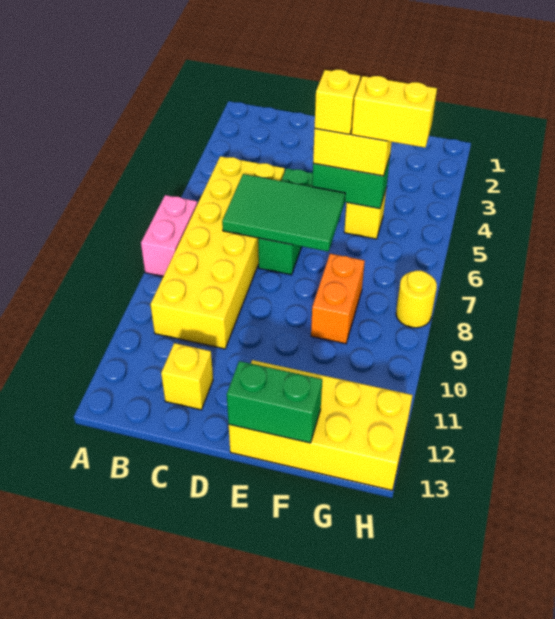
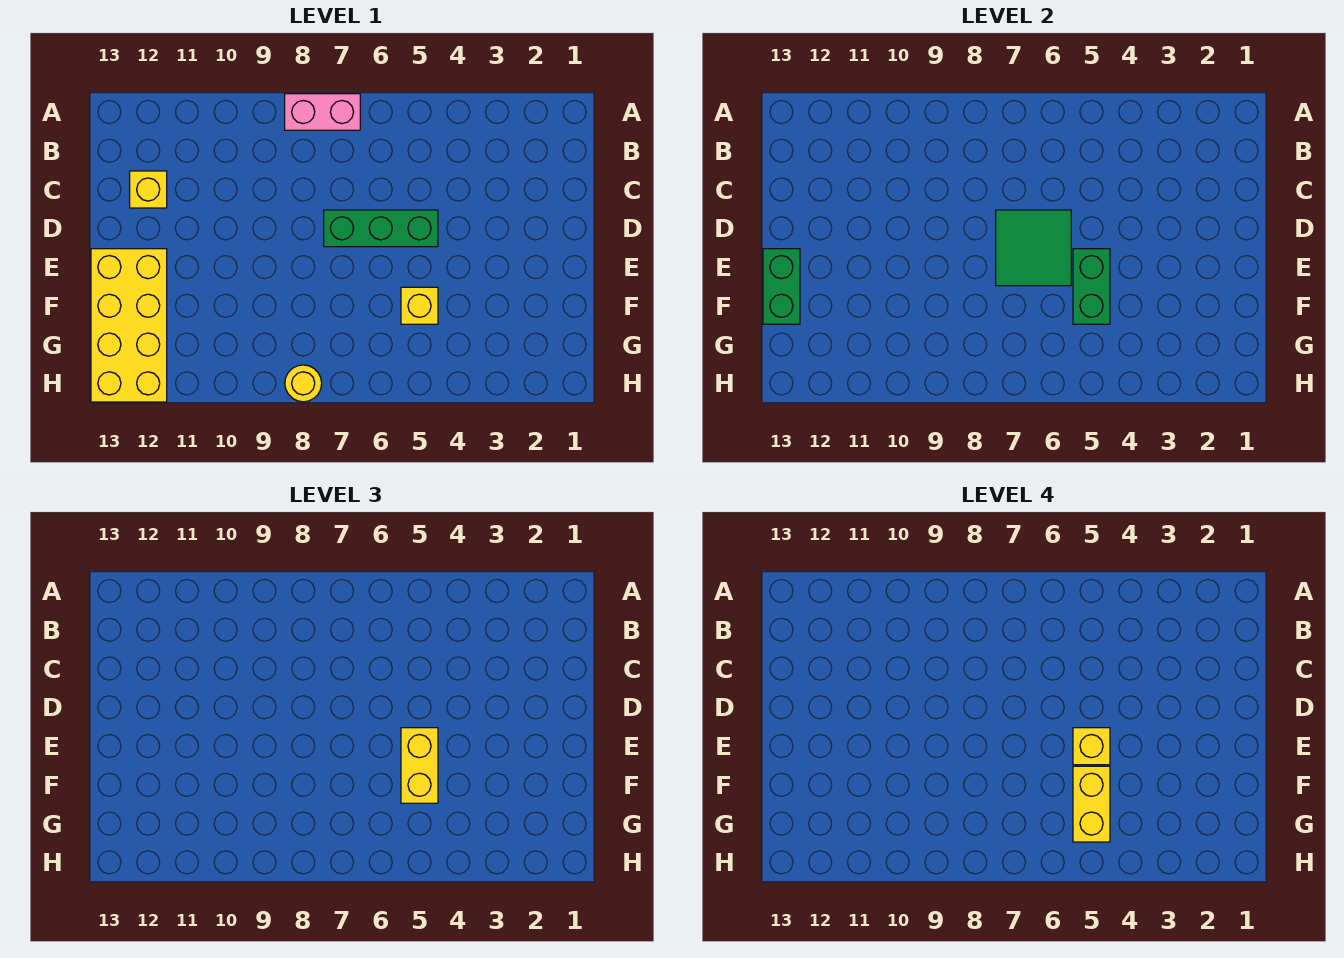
yellow 2x6 brick [150,156,285,349] -> none
green 2x3 tile [222,174,345,251] -> green 2x2 tile [996,210,1071,286]
orange 1x2 brick [311,254,365,344] -> none

